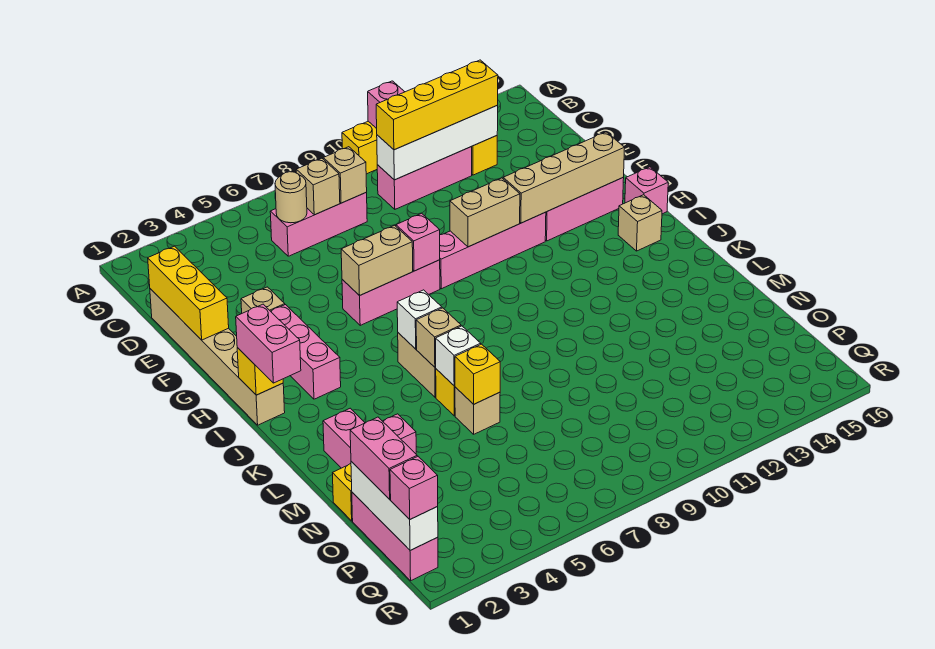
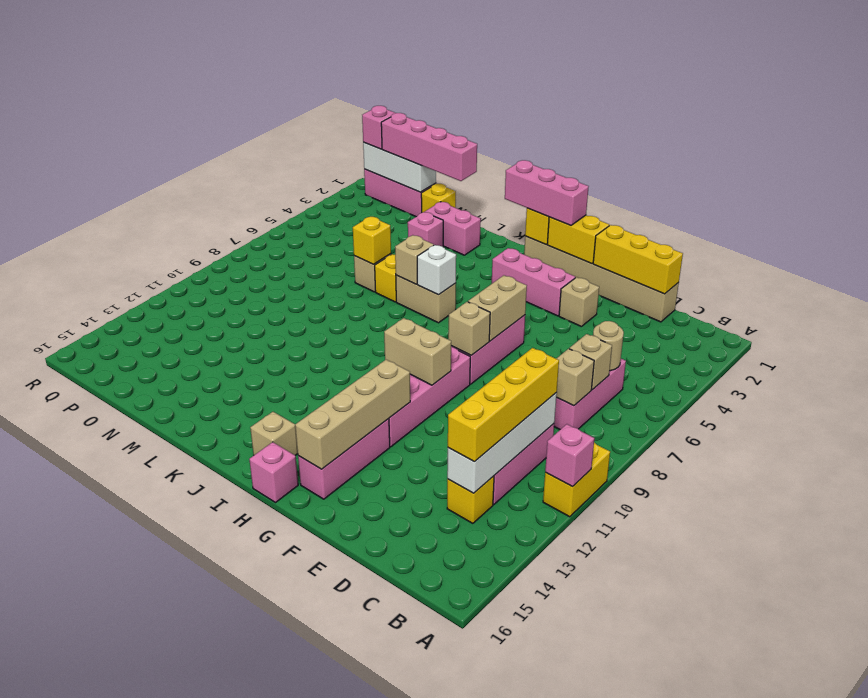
none -> yellow 1x2 brick [547,215,609,264]
pink 1x1 brick [396,213,440,271] -> tan 1x1 brick [448,302,490,355]
tan 1x2 brick [450,178,520,247] -> tan 1x2 brick turned to [384,318,451,385]
pink 1x2 brick [236,304,301,383] -> pink 1x3 brick [505,160,589,225]
white 1x1 brick [436,326,481,386] -> none
pink 1x2 brick [350,417,417,499] -> pink 1x4 brick [381,113,477,181]

